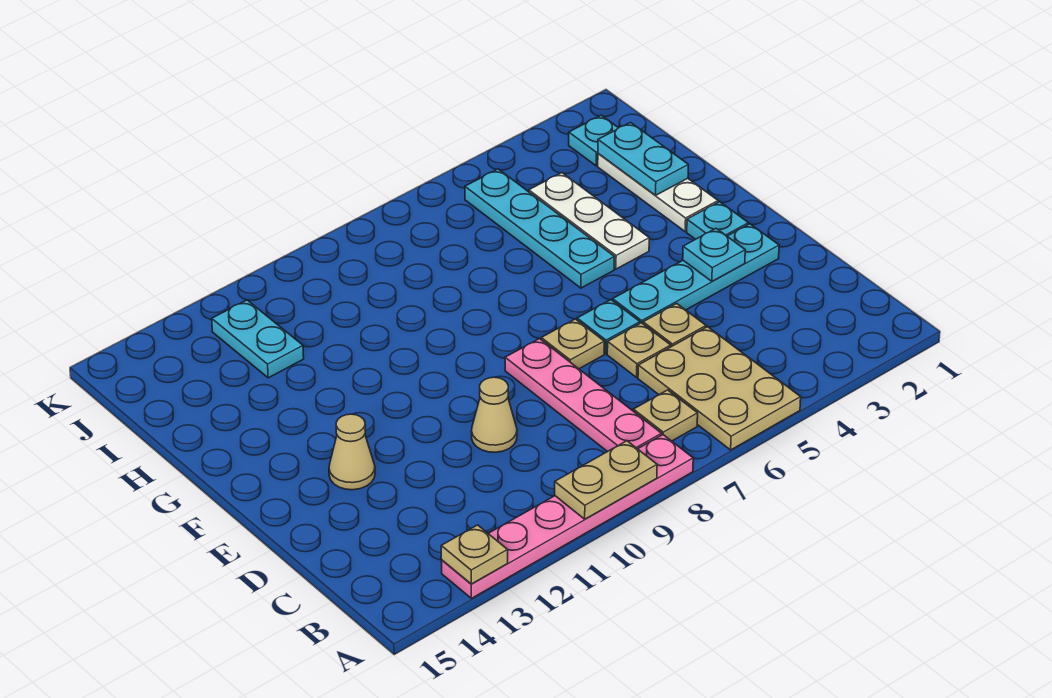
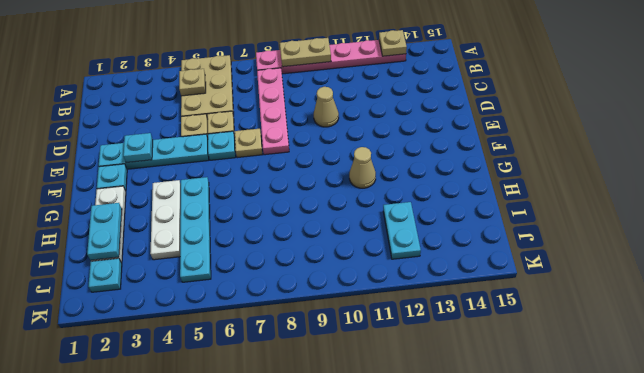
tan 1x1 plate [633,390,698,441] -> tan 1x1 plate moved to [179,69,206,96]
tan 1x1 cone [329,414,375,490] -> tan 1x1 cone moved to [349,147,376,188]

